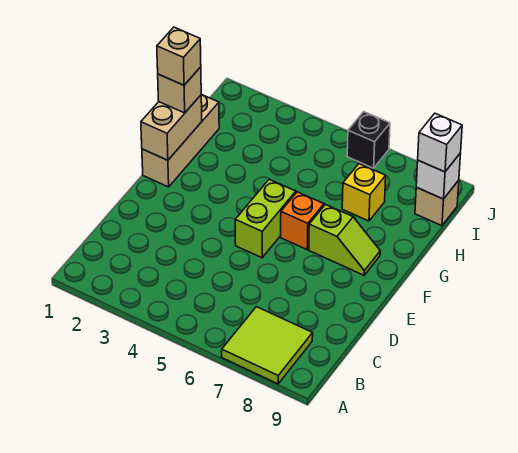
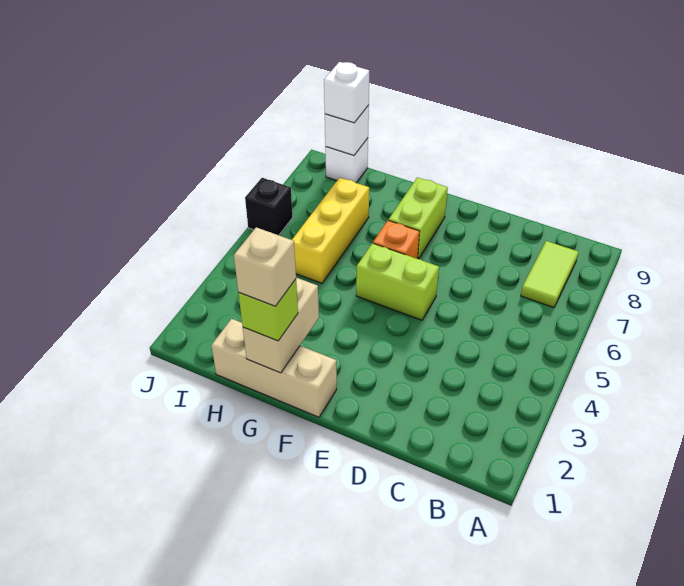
lime 2x2 tile [222,307,313,384] -> lime 1x2 tile [521,241,578,308]
tan 1x2 brick [141,95,202,160] -> tan 1x2 brick turned to [243,278,319,373]
lime 1x2 slope [309,204,380,275] -> lime 1x2 brick [389,177,448,259]
tan 1x1 brick [158,67,201,113] -> lime 1x1 brick [238,279,298,341]
yellow 1x1 brick [342,164,386,221] -> yellow 1x3 brick [292,178,369,283]
tan 1x1 brick [415,180,459,226] -> white 1x1 brick [325,138,368,183]

